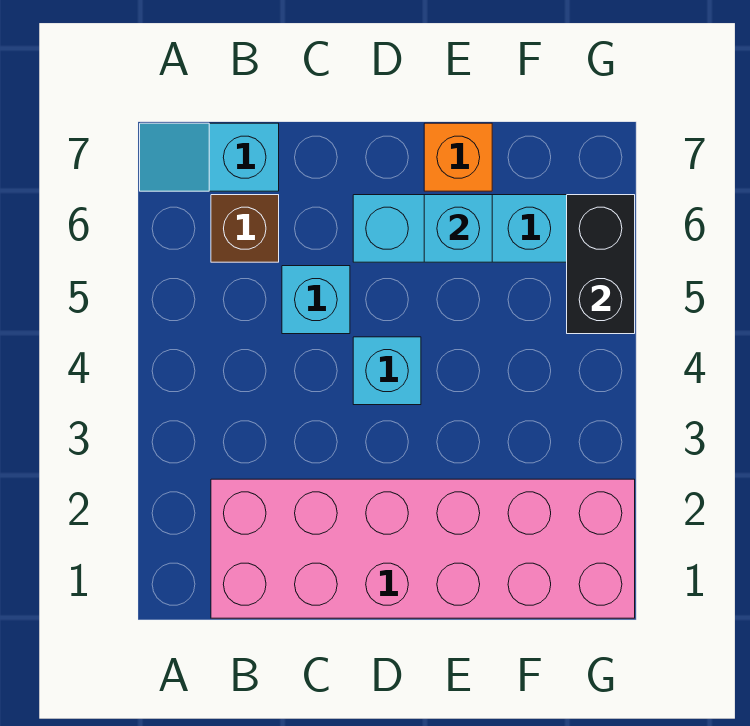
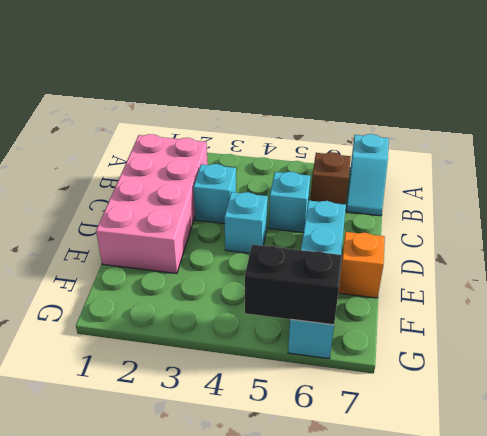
cyan 1x2 slope [140,123,279,191] -> cyan 1x2 slope turned to [346,134,389,216]
pink 2x6 brick [211,479,635,618] -> pink 2x4 brick [96,134,208,274]
cyan 1x1 brick [424,195,492,262] -> cyan 1x1 brick moved to [194,164,236,224]

